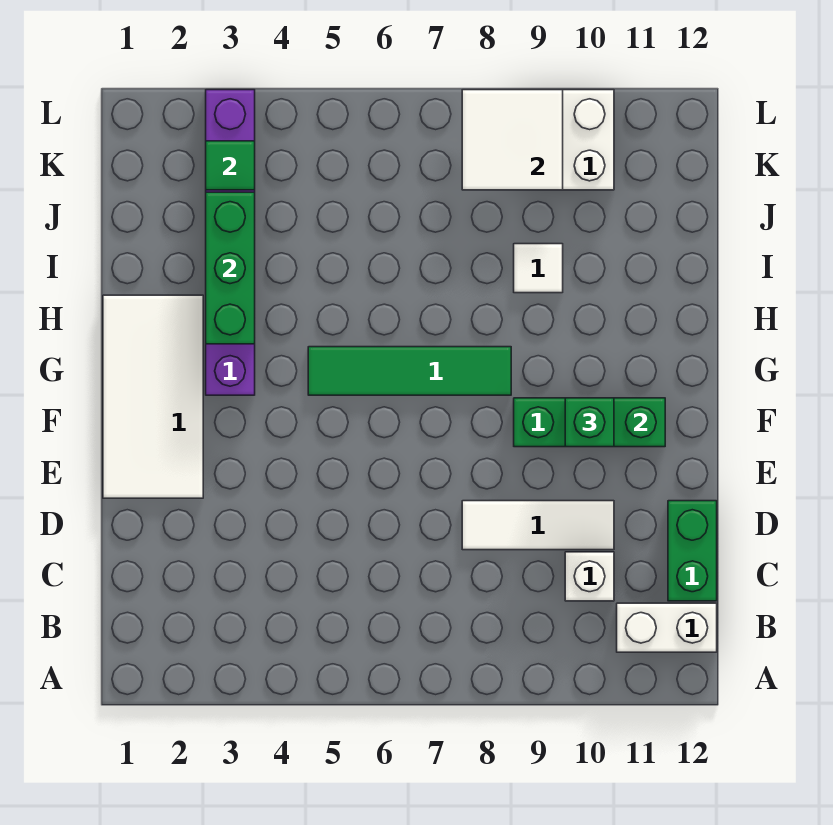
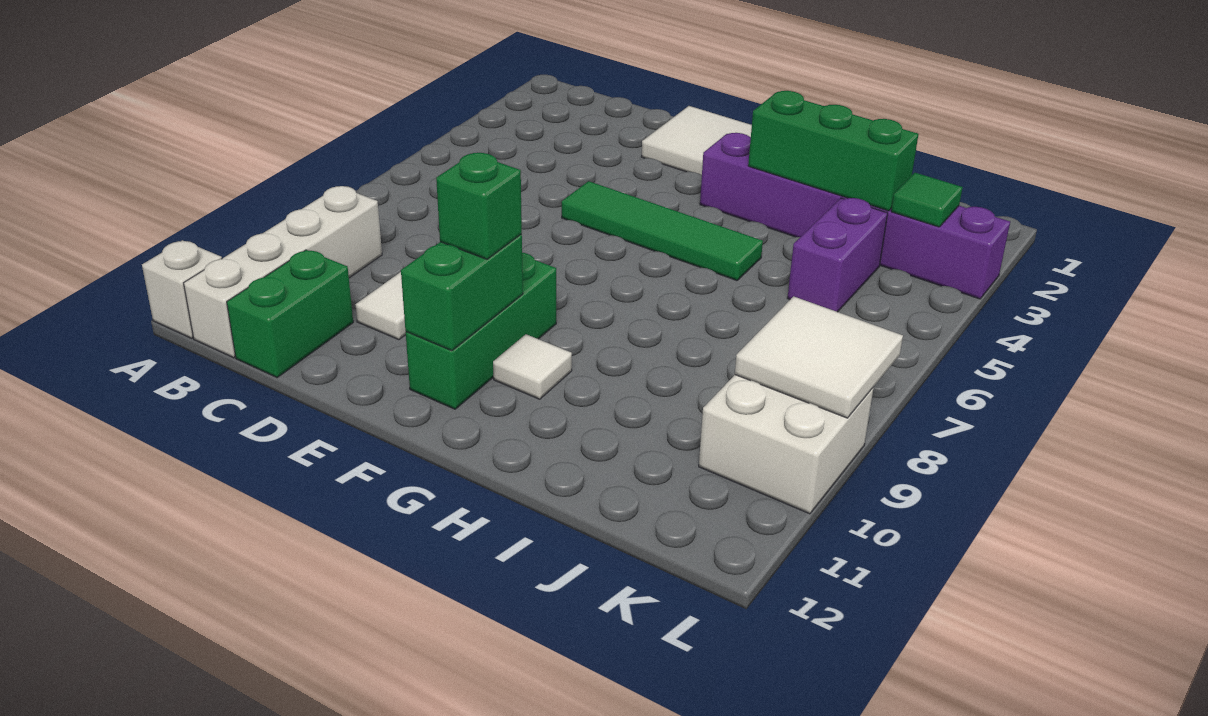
white 1x2 brick [617,603,717,652] -> white 1x4 brick [184,186,382,358]
white 1x1 brick [565,552,614,601] -> white 1x1 brick moved to [142,240,222,338]
green 1x2 brick [668,501,717,601] -> green 1x2 brick turned to [227,250,353,377]
green 1x4 tile [308,347,511,395] -> green 1x4 tile turned to [562,181,763,280]
white 1x1 tile [514,244,563,293] -> white 1x1 tile moved to [493,334,572,399]
none -> purple 1x2 brick [788,198,888,312]

